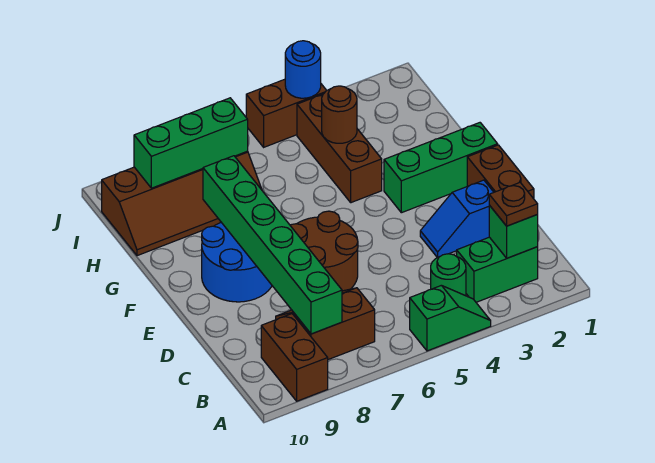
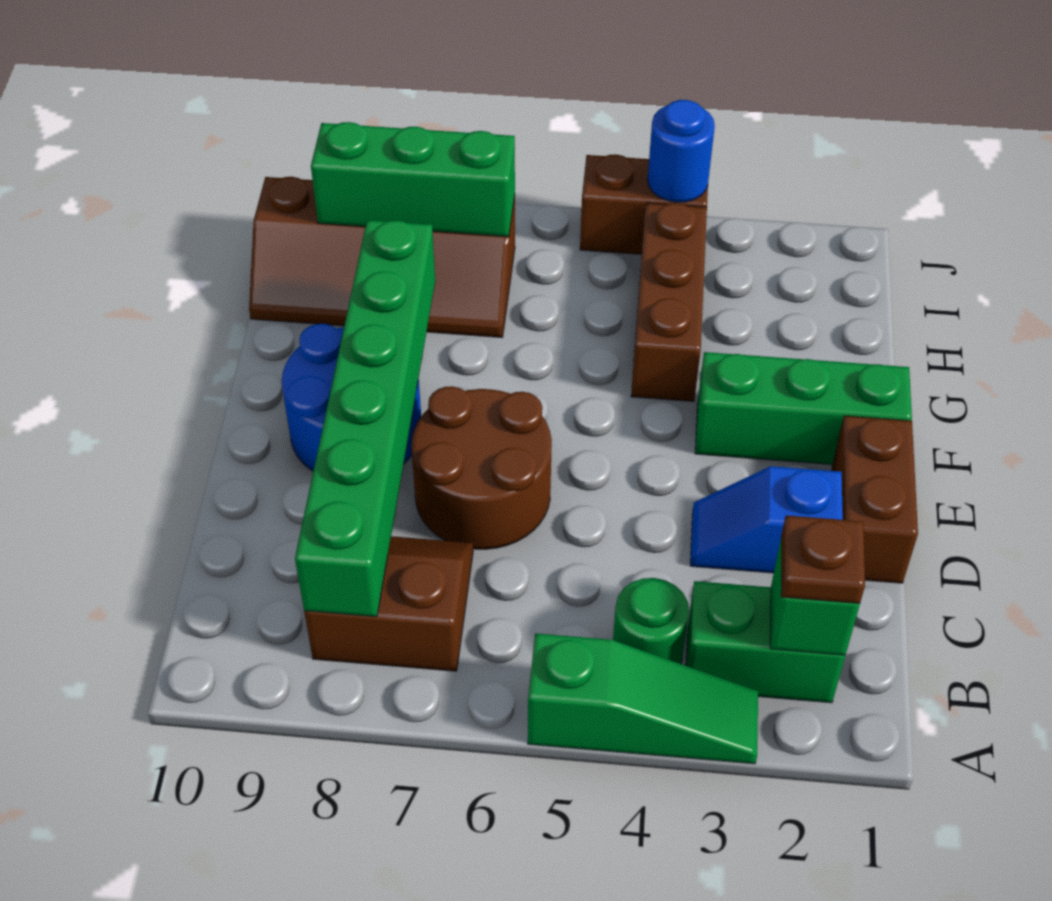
green 1x2 slope [410,285,491,351] -> green 1x3 slope [528,633,758,764]
brown 1x2 brick [261,314,328,401] -> none
brown 1x1 round brick [322,86,357,143] -> none

